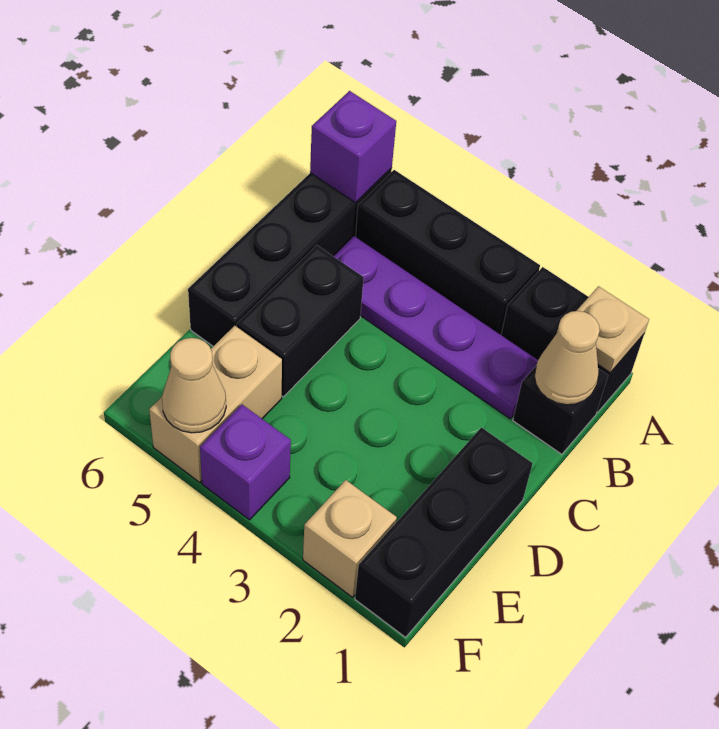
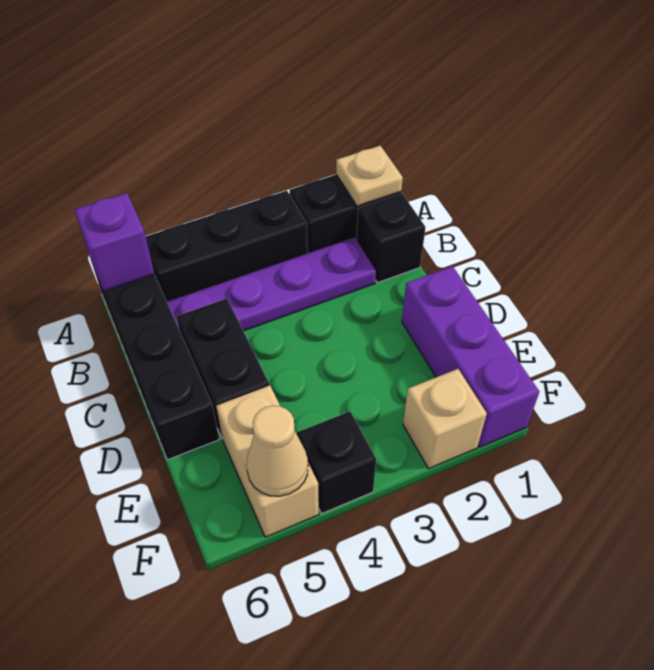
tan 1x1 cone [534,311,600,405] -> none
black 1x3 brick [355,427,533,637] -> purple 1x3 brick [402,266,539,447]
purple 1x1 brick [200,404,291,520] -> black 1x1 brick [297,412,376,514]

